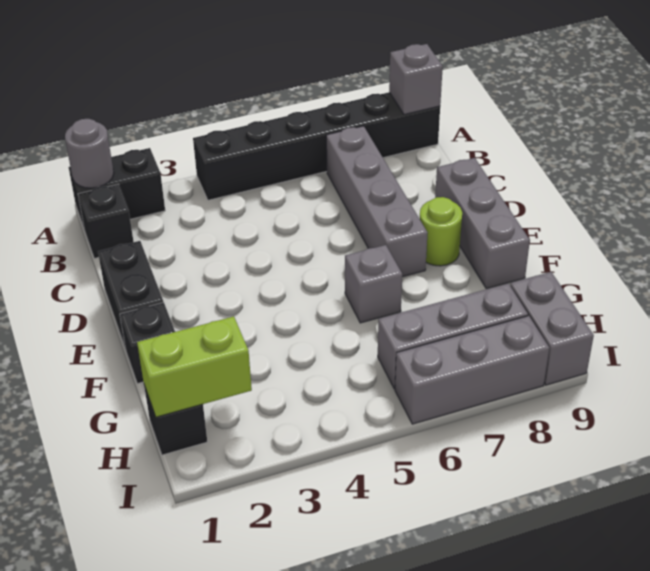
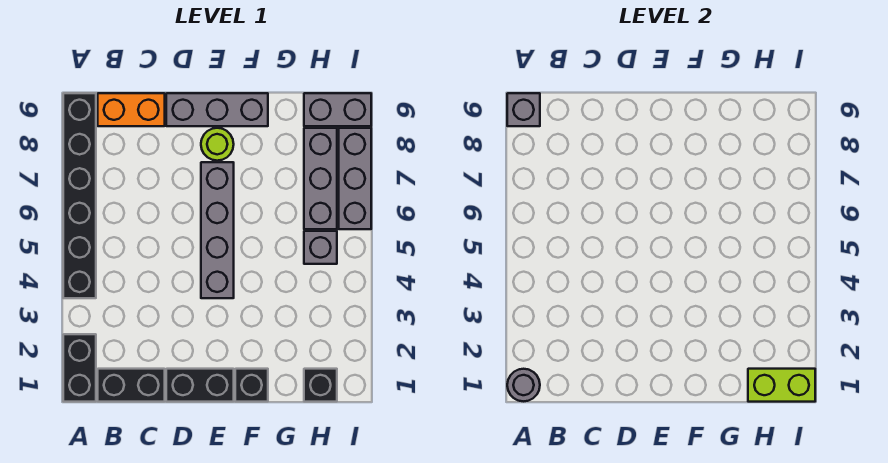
black 1x1 brick [78,184,134,259] -> black 1x2 brick [98,369,165,402]
grey 1x4 brick [326,126,428,277] -> grey 1x4 brick turned to [201,162,234,298]
none -> orange 1x2 brick [98,93,165,126]
grey 1x1 brick [345,245,402,323] -> grey 1x1 brick moved to [304,231,337,264]
lime 1x2 brick [137,316,252,417] -> lime 1x2 brick turned to [748,369,815,402]

